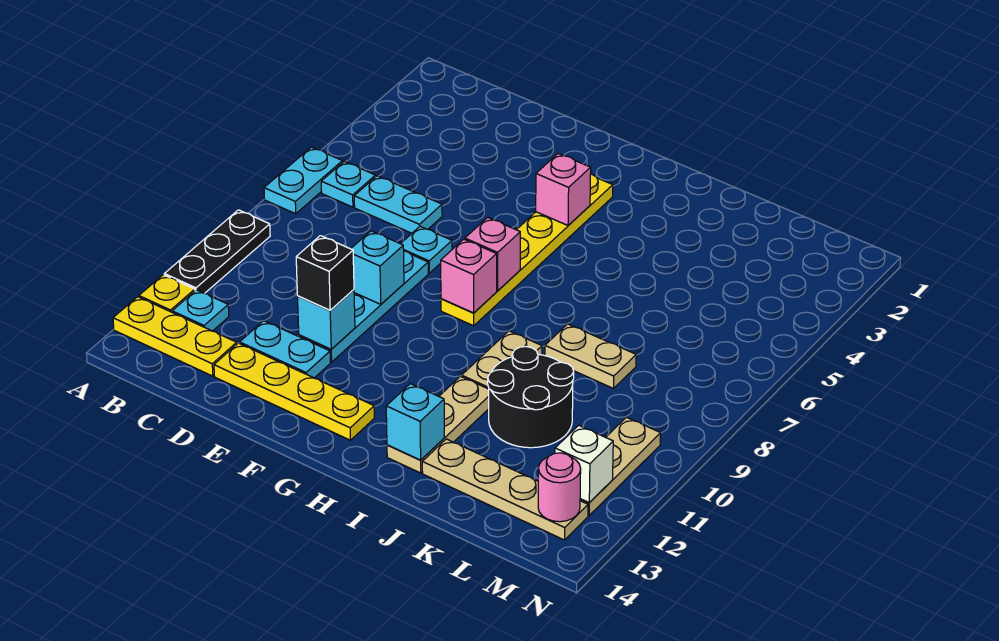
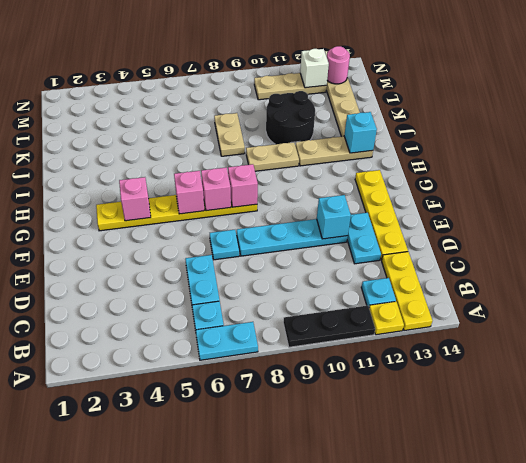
cyan 1x1 brick [351,231,404,304] -> none
black 1x1 brick [296,236,354,310] -> none
none -> pink 1x1 brick [174,171,204,214]

